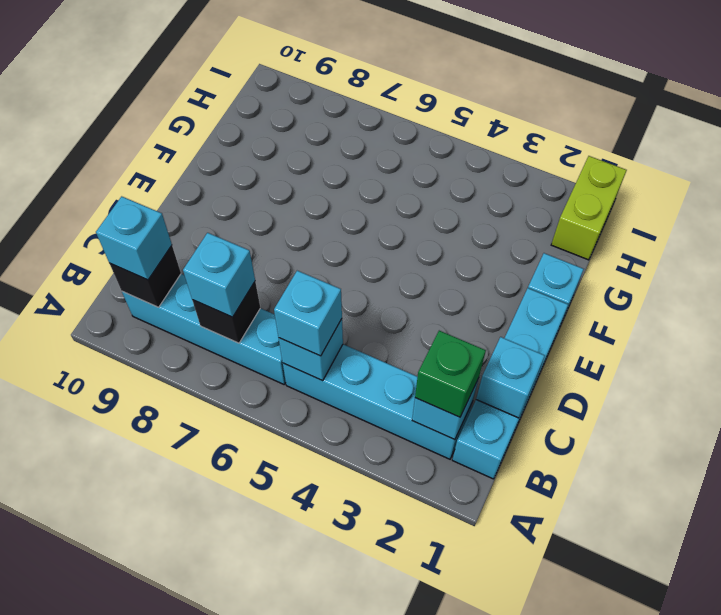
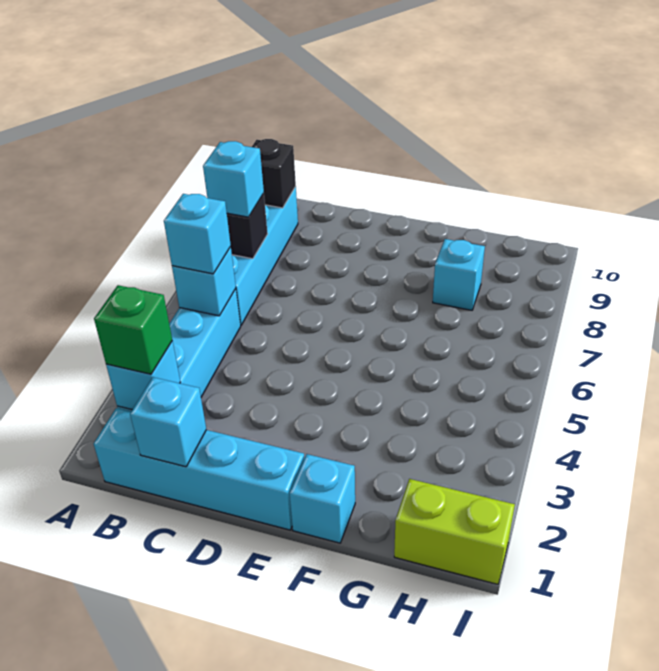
cyan 1x1 brick [96,196,172,280] -> cyan 1x1 brick moved to [433,239,485,310]

